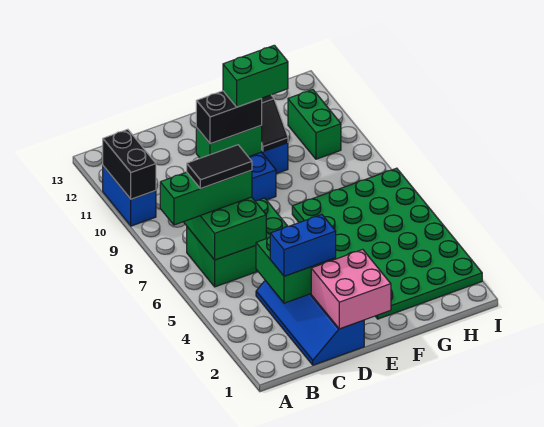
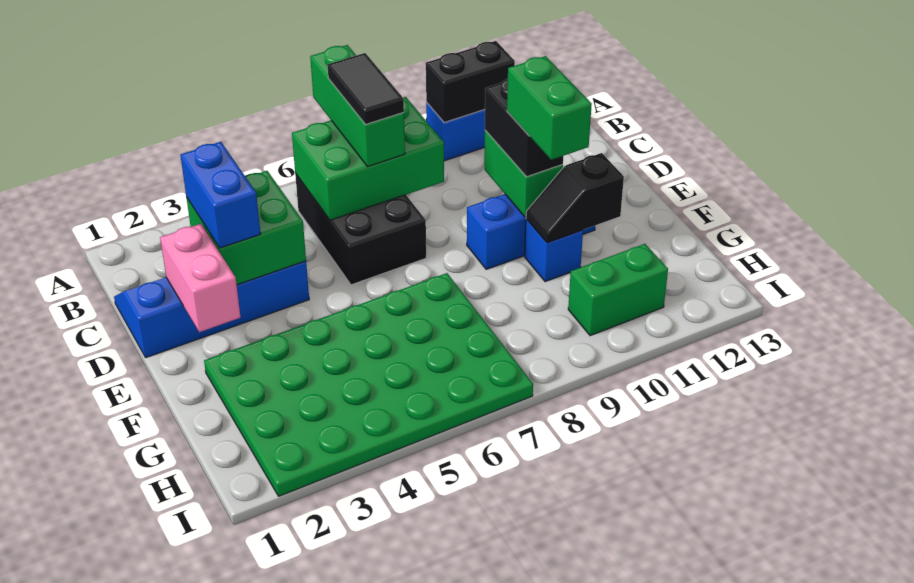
green 2x3 brick [187,198,287,287] -> black 2x3 brick [295,173,426,285]
pink 2x2 brick [311,249,391,329] -> pink 1x2 brick [160,224,240,332]

